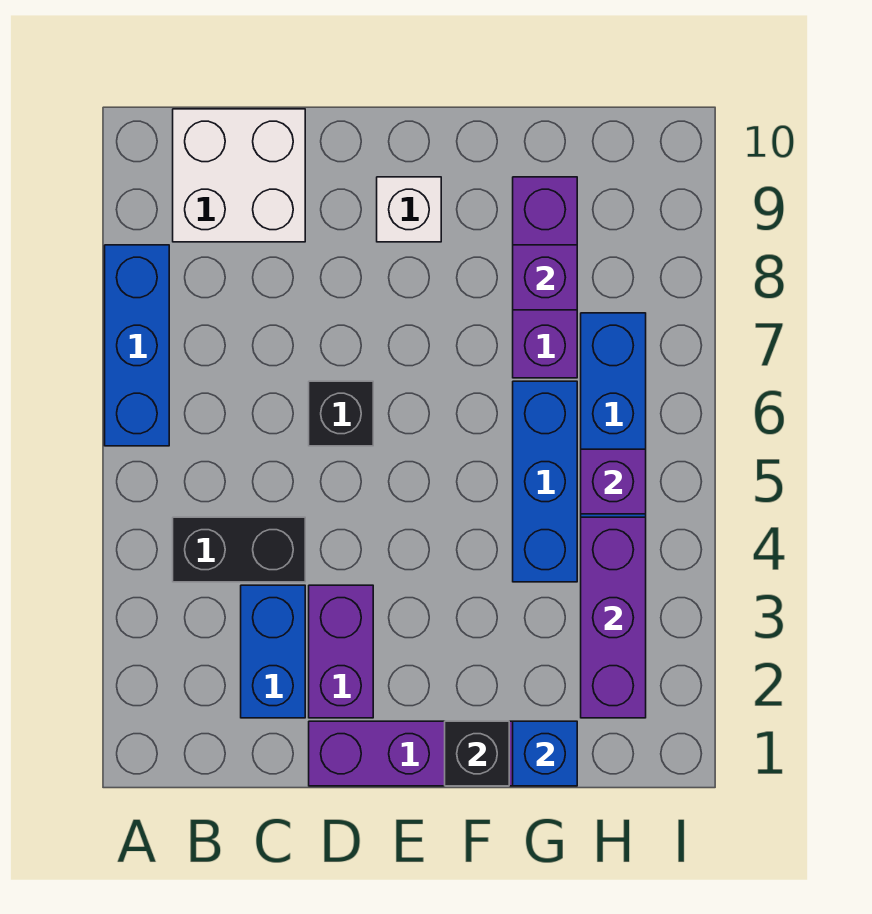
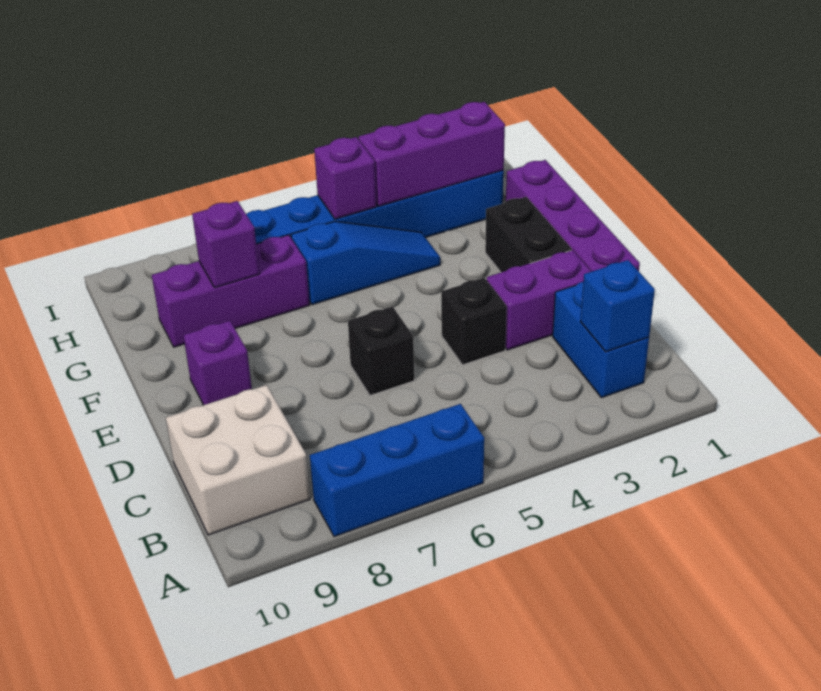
black 1x2 brick [173,517,305,582] -> black 1x2 brick moved to [485,197,572,272]
blue 1x2 brick [241,585,305,718] -> blue 1x2 brick turned to [553,282,649,398]
white 1x1 brick [377,177,441,242] -> purple 1x1 brick [183,321,252,405]
black 1x1 brick [445,721,509,786] -> black 1x1 brick moved to [441,278,507,365]
blue 1x1 brick [513,721,577,786] -> blue 1x1 brick moved to [580,260,655,352]
blue 1x3 brick [513,381,577,582] -> blue 1x3 slope [291,221,440,305]

